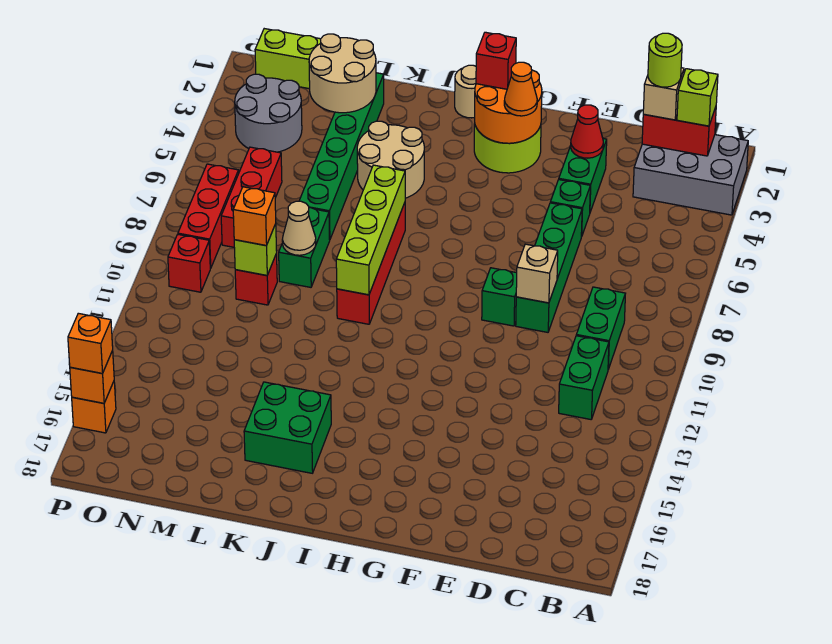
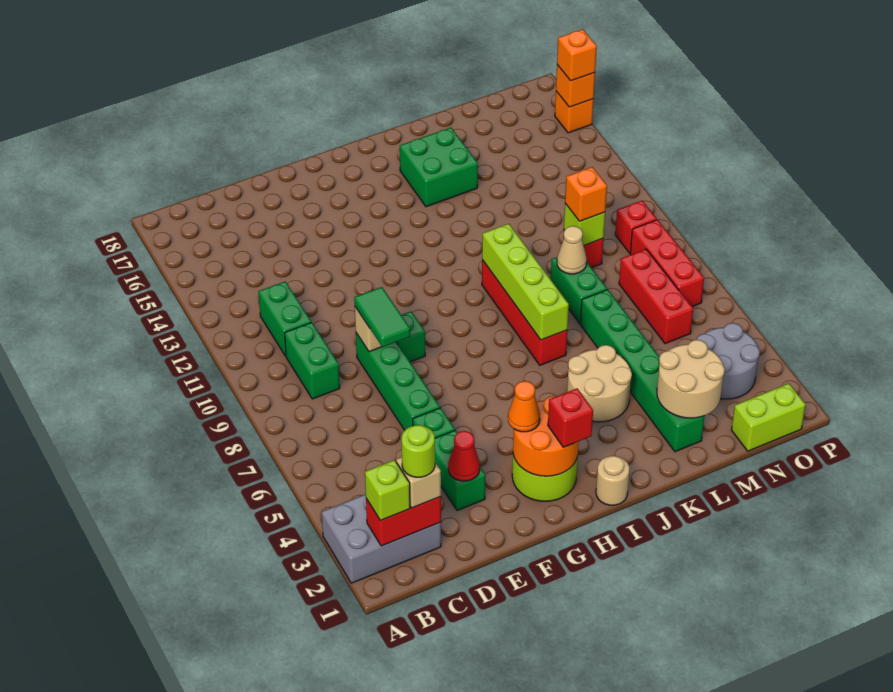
none -> green 1x2 tile [354,287,410,347]

